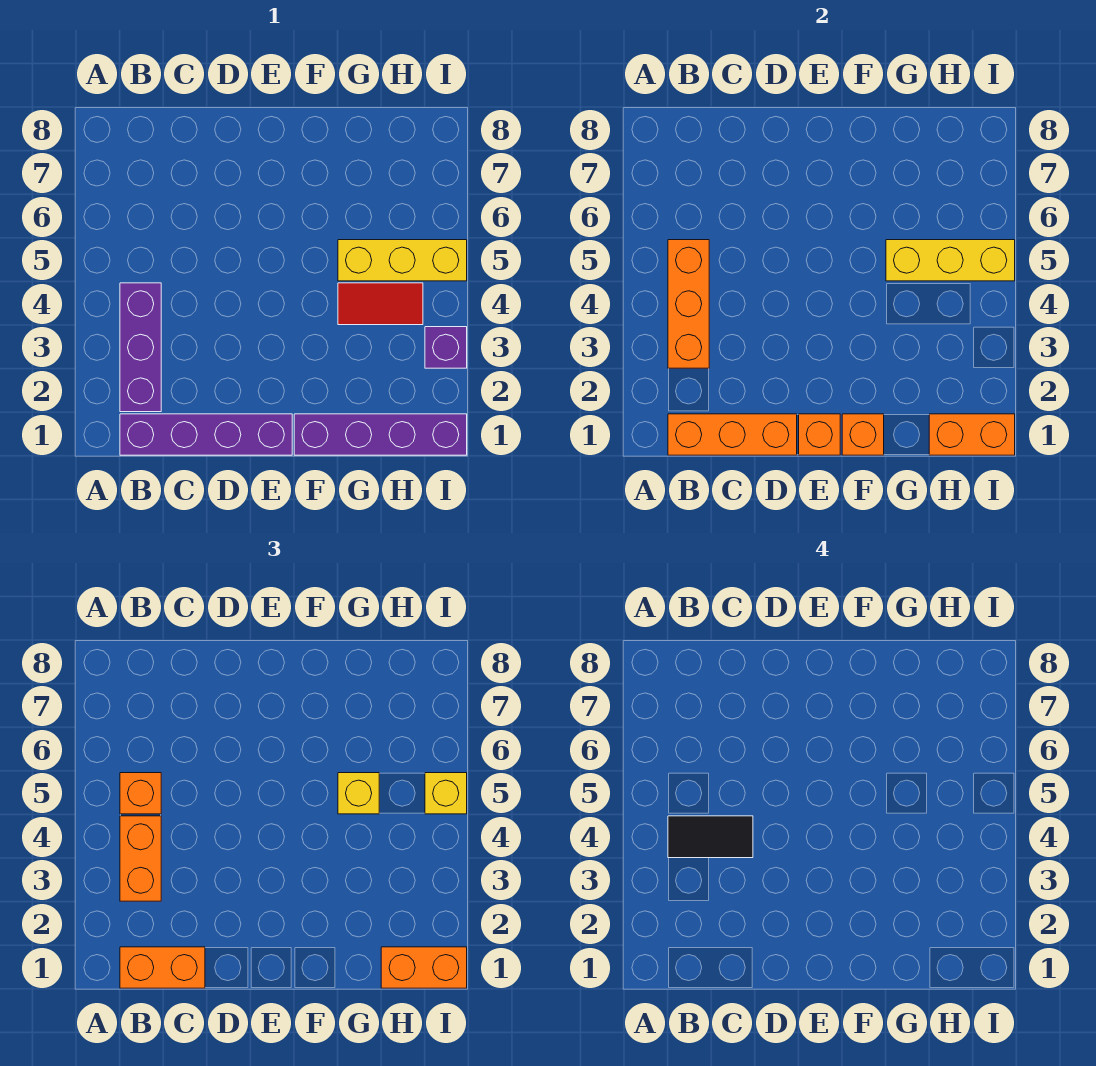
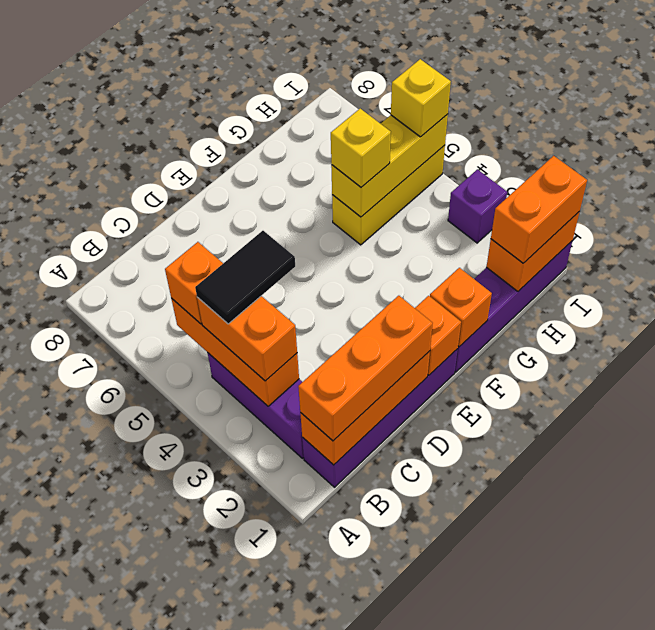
orange 1x2 brick [120,947,205,988] -> orange 1x3 brick [298,296,433,441]
red 1x2 tile [338,283,423,325] -> none

